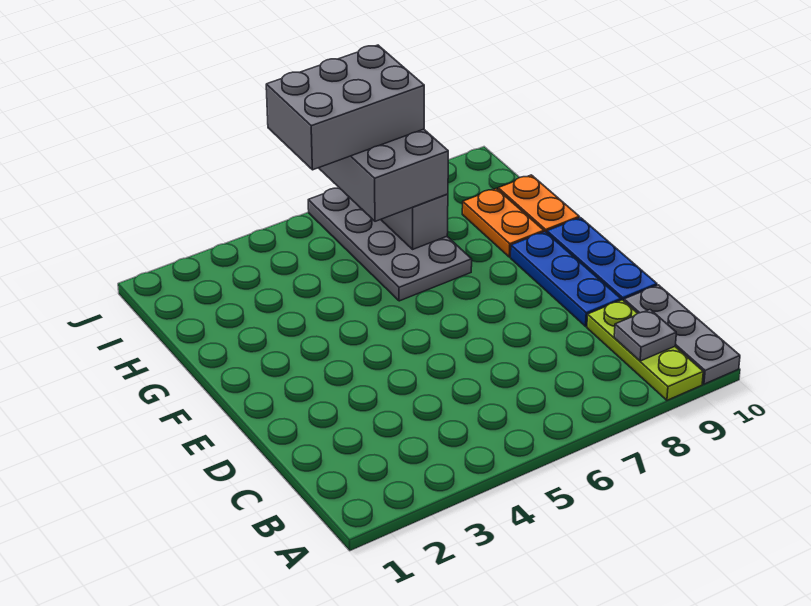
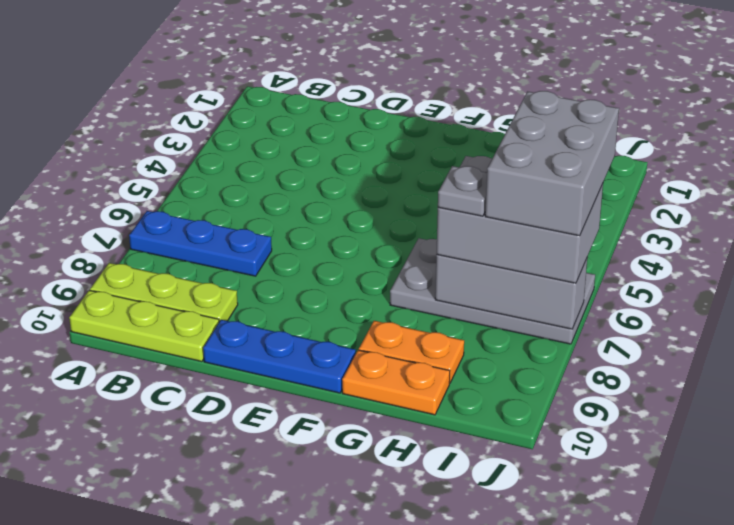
grey 1x3 plate [624,285,740,384] -> lime 1x3 plate [69,290,219,362]
grey 1x1 plate [614,310,676,361] -> grey 1x1 plate moved to [438,166,487,216]
blue 1x3 plate [511,232,621,326] -> blue 1x3 plate moved to [129,211,272,276]

